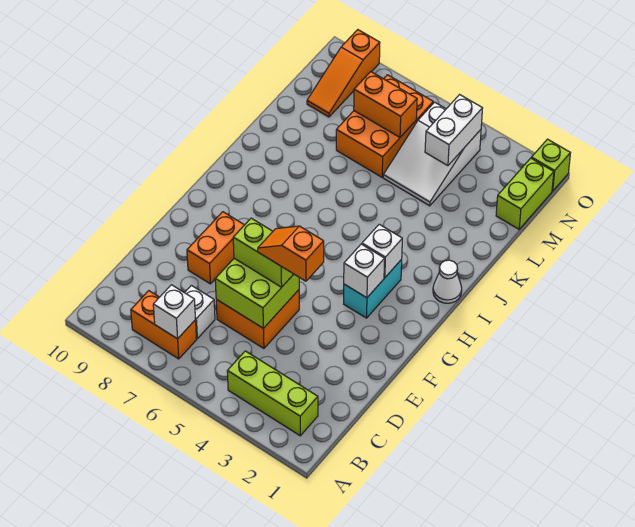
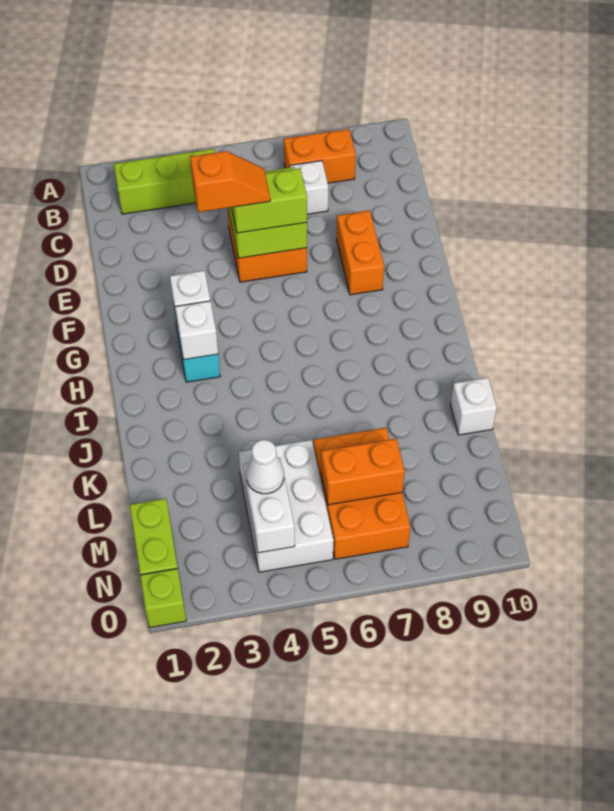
white 1x1 brick [153,285,196,339] -> white 1x1 brick moved to [451,378,497,435]
white 1x1 cone [433,260,462,303] -> white 1x1 cone moved to [246,440,284,494]
white 2x3 slope [383,102,481,206] -> white 2x3 brick [239,440,334,572]
orange 1x3 slope [307,30,380,117] -> none

